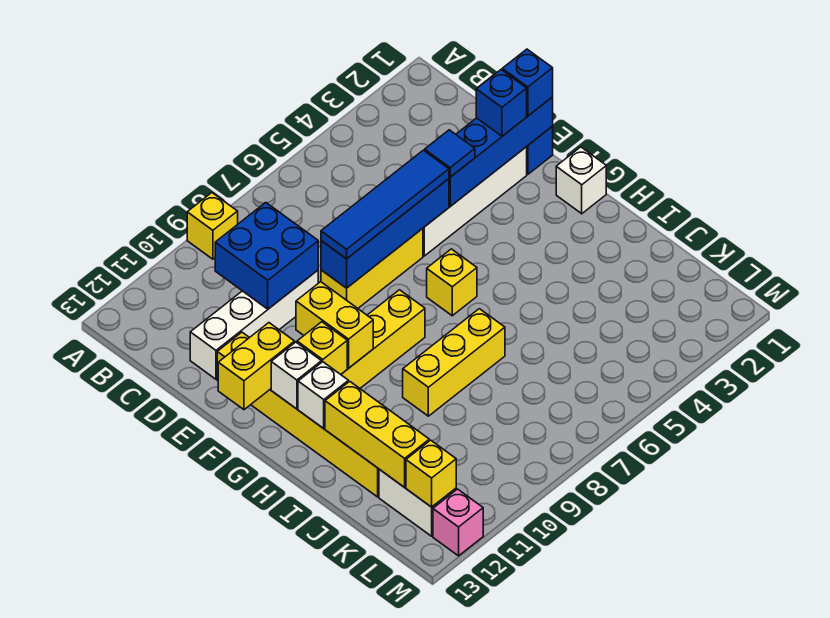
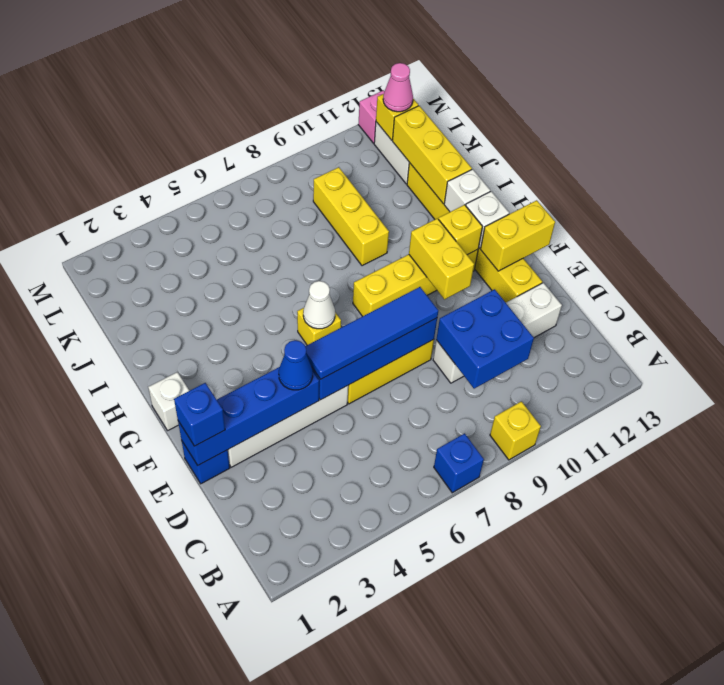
blue 1x1 brick [476,70,527,136] -> blue 1x1 brick moved to [434,433,484,493]
blue 1x1 tile [425,130,475,177] -> blue 1x1 cone [279,340,313,390]
none -> white 1x1 cone [303,281,335,329]
yellow 1x3 brick [403,309,505,416] -> yellow 1x3 brick turned to [313,167,389,266]
none -> pink 1x1 cone [383,63,413,112]

